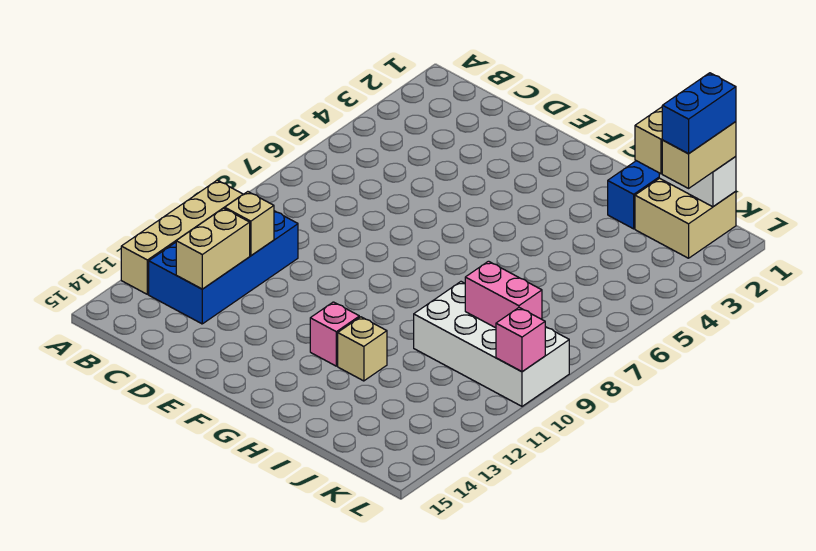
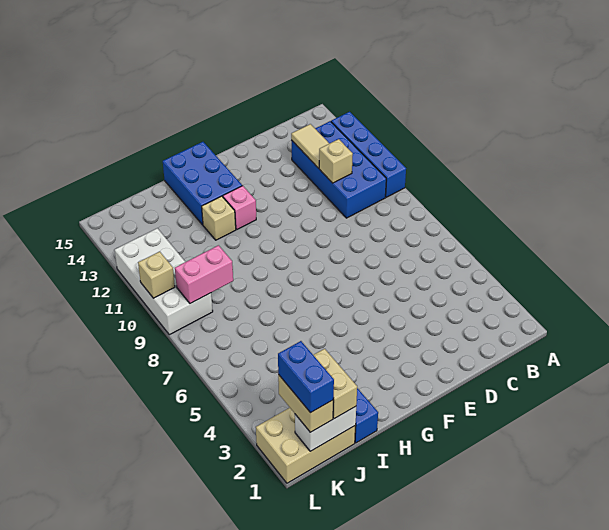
tan 1x4 brick [121,180,243,294] -> blue 1x4 brick [331,112,406,197]
tan 1x2 brick [176,208,250,289] -> tan 1x2 tile [291,124,329,168]
none -> blue 2x3 brick [163,142,242,225]
white 2x4 brick [414,282,569,406] -> white 2x4 brick turned to [114,228,213,335]
tan 2x2 brick [635,178,736,258] -> tan 2x3 brick [256,408,355,483]
pink 1x1 brick [496,308,545,372] -> tan 1x1 brick [138,252,175,298]

